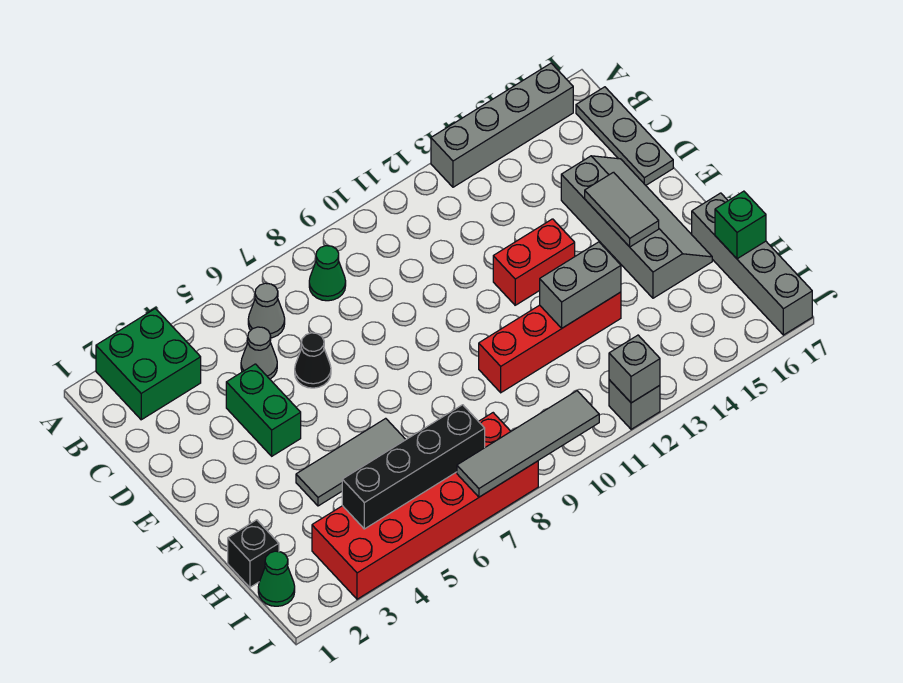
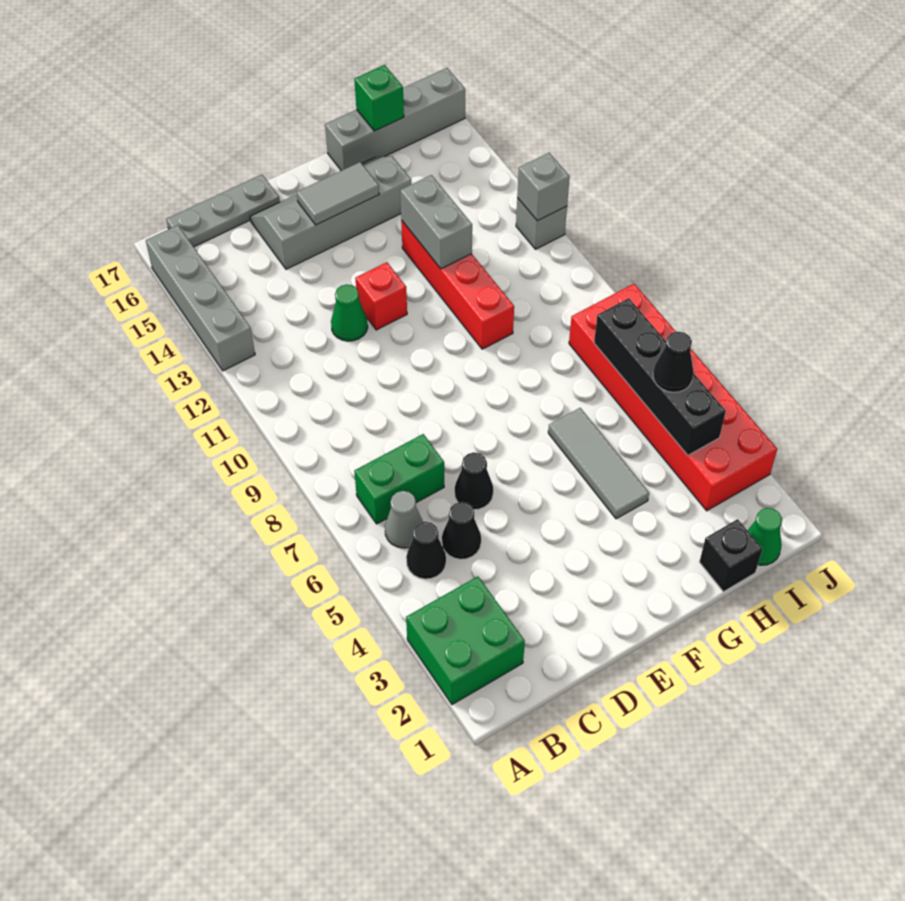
none -> black 1x1 cone [406,522,446,579]
green 1x1 cone [309,246,346,301] -> green 1x1 cone moved to [331,284,368,341]
grey 1x1 cone [241,327,277,379] -> black 1x1 cone [442,502,481,559]
green 1x2 brick [226,364,301,456] -> green 1x2 brick moved to [354,434,444,524]
red 1x2 brick [493,219,575,305] -> red 1x1 brick [355,262,407,330]
none -> black 1x1 cone [653,332,694,392]
grey 1x4 tile [457,391,599,497] -> none

